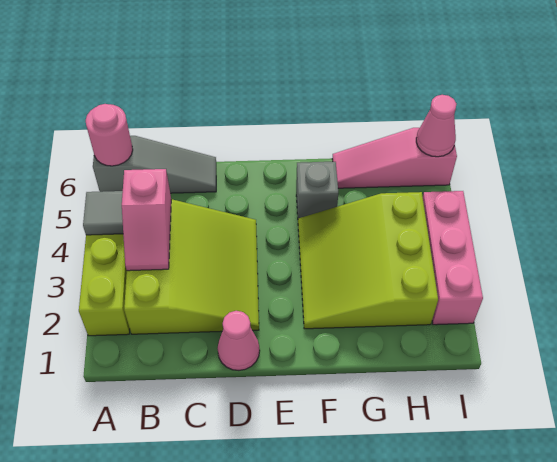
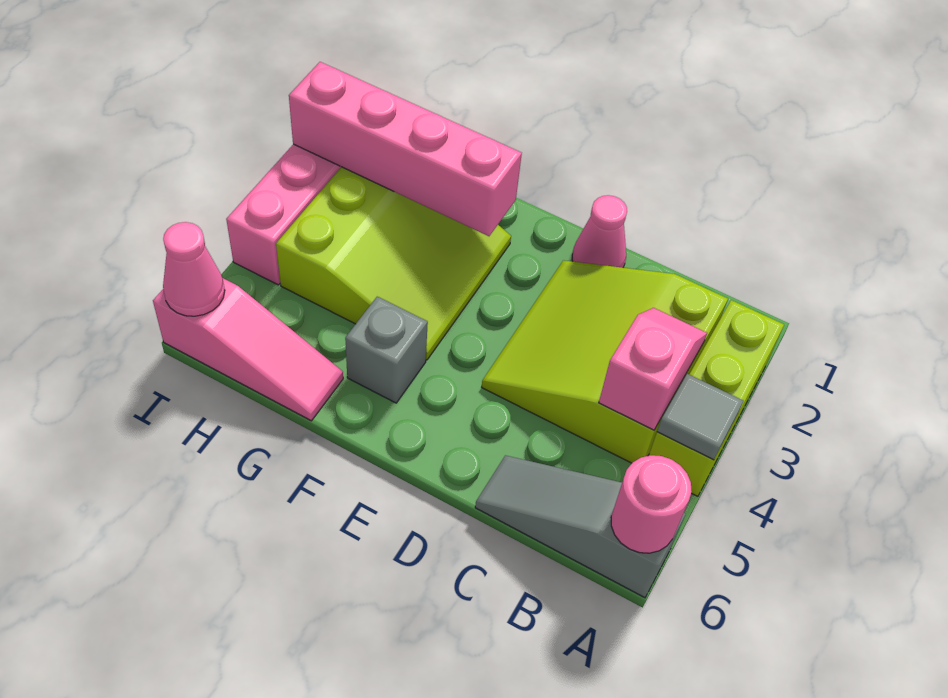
none -> pink 1x4 brick [289,62,522,236]

